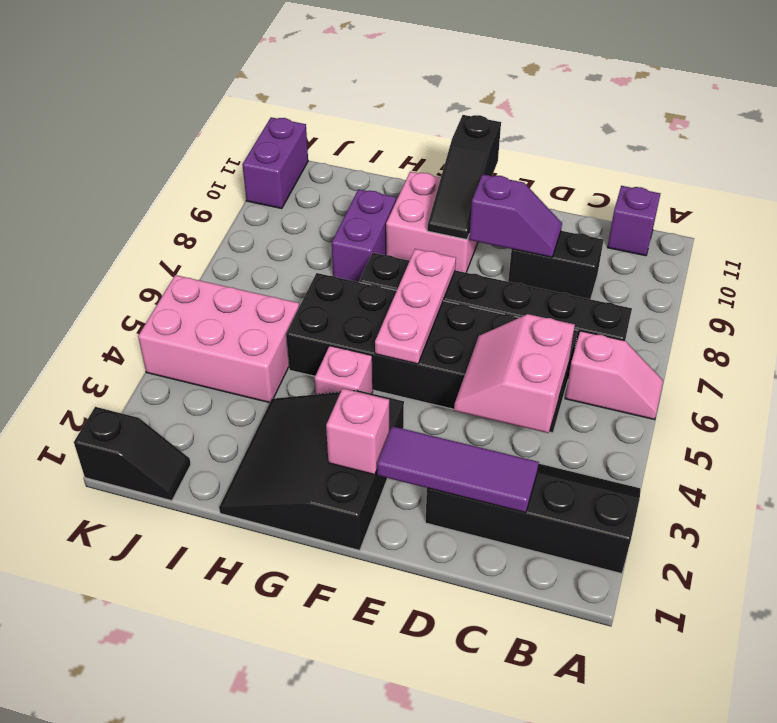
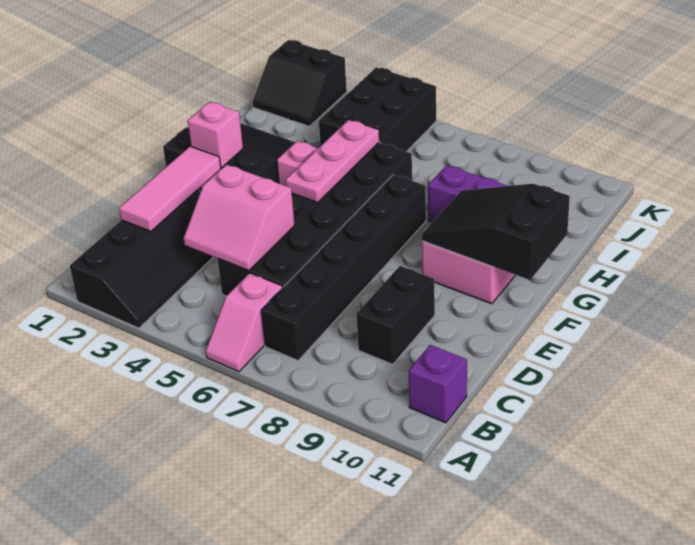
purple 1x3 tile [377,426,539,513] -> pink 1x3 tile [119,146,221,231]
pink 2x2 slope [454,314,575,433] -> pink 2x2 slope turned to [184,165,295,271]
purple 1x2 slope [469,174,562,257] -> none
pink 1x3 plate [375,249,456,364] -> pink 1x3 plate turned to [286,120,379,203]
black 1x3 slope [427,115,501,239] -> black 2x3 slope [422,184,570,280]
pink 2x3 brick [138,275,299,403] -> black 2x3 brick [319,67,436,152]
black 1x2 slope [74,407,191,501] -> black 2x2 slope [253,40,347,127]
purple 1x2 brick [242,117,308,209] -> none

